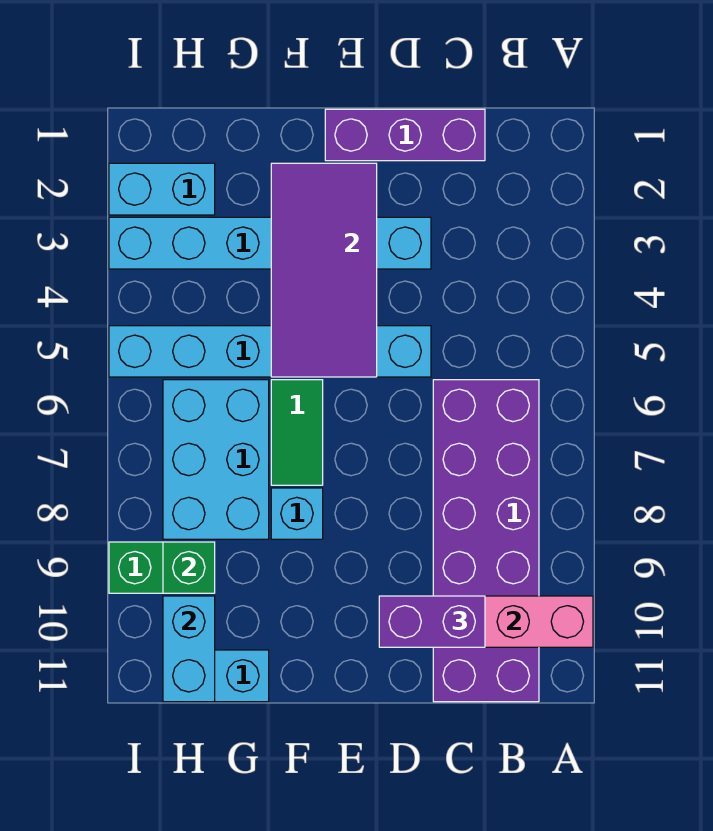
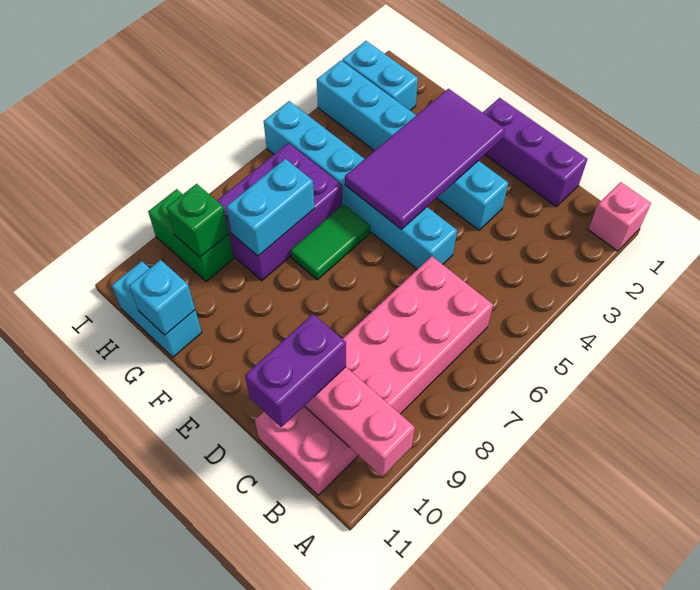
none -> pink 1x1 brick [588,182,651,251]
purple 2x6 brick [433,380,539,702] -> pink 2x6 brick [255,256,493,495]
purple 1x2 brick [379,596,485,647] -> purple 1x2 brick turned to [245,314,346,427]
cyan 1x1 brick [271,488,323,539] -> cyan 1x1 brick moved to [129,260,195,335]
cyan 2x3 brick [163,380,269,539] -> purple 2x3 brick [217,143,342,281]
cyan 1x2 brick [163,596,215,702] -> cyan 1x2 brick moved to [227,159,314,256]

